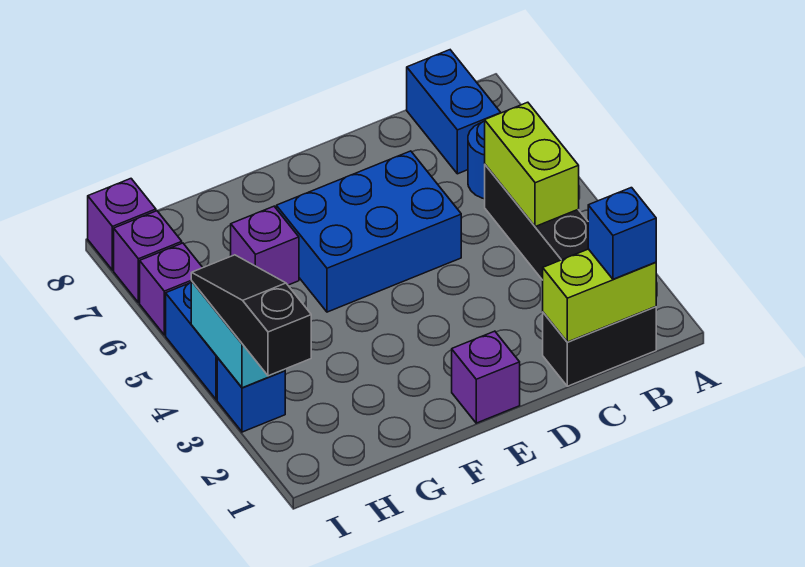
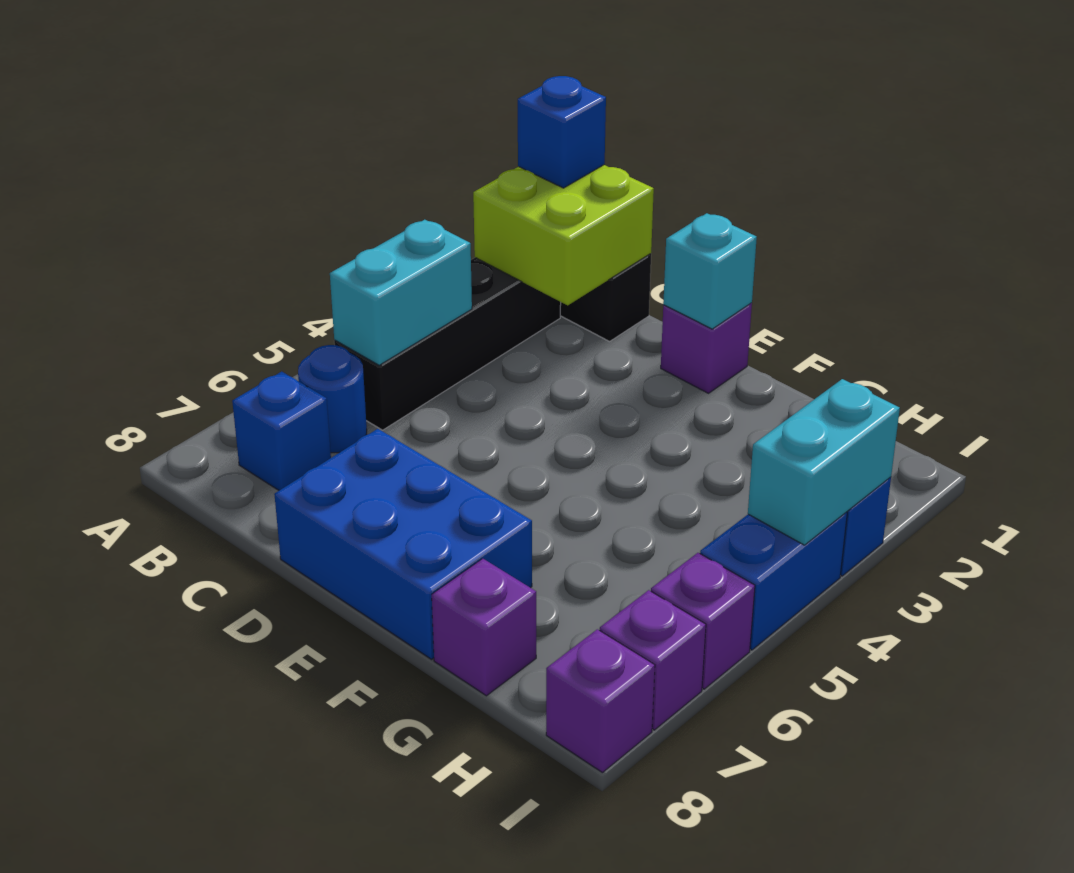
lime 1x2 brick [543,249,656,342] -> lime 2x2 brick [473,165,654,305]
lime 1x2 brick [485,102,579,227] -> cyan 1x2 brick [330,220,472,365]
blue 1x2 brick [407,50,501,174] -> blue 1x1 brick [232,372,331,490]
blue 2x3 brick [276,151,461,312] -> blue 2x3 brick moved to [274,429,532,659]
none -> cyan 1x1 brick [663,213,757,329]
purple 1x1 brick [231,206,299,285] -> purple 1x1 brick moved to [432,559,536,696]
black 1x3 slope [191,255,311,376] -> none

